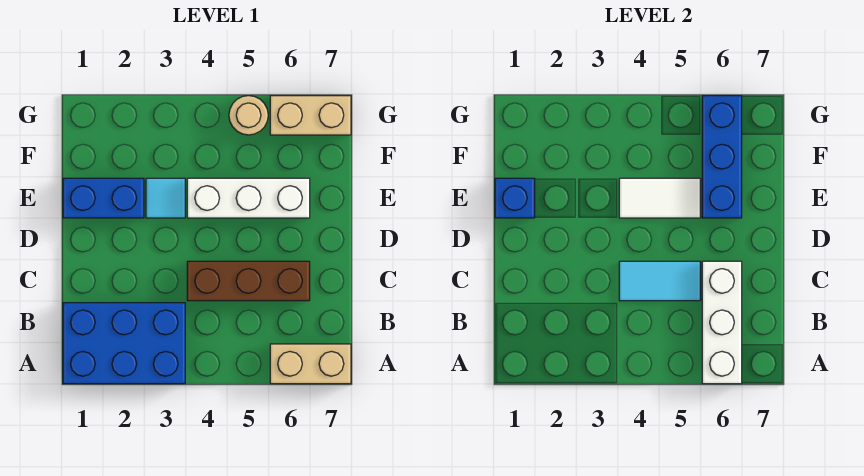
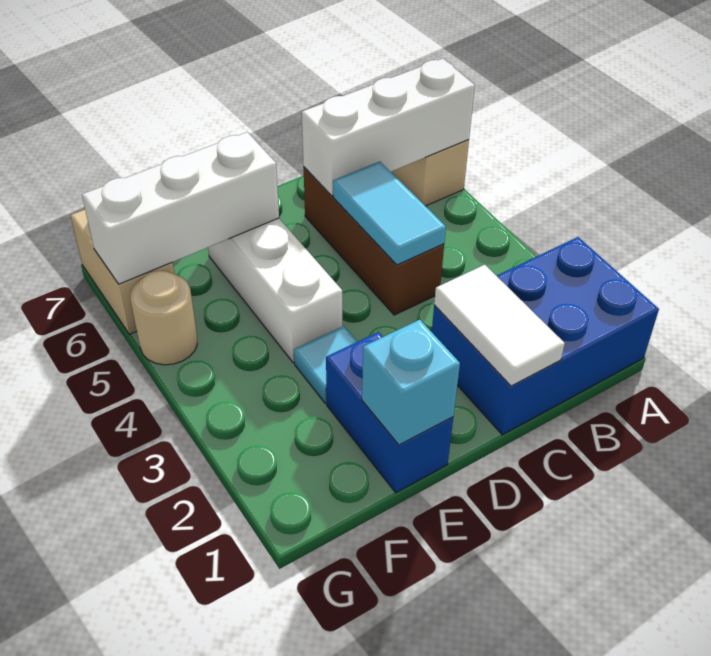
blue 2x3 brick [63,303,185,384] -> blue 2x3 brick turned to [432,237,659,435]
blue 1x1 brick [495,178,535,218] -> cyan 1x1 brick [362,320,460,445]
white 1x2 tile [619,178,700,218] -> white 1x2 tile moved to [434,265,565,386]
blue 1x3 brick [702,96,742,218] -> white 1x3 brick [82,132,279,284]

